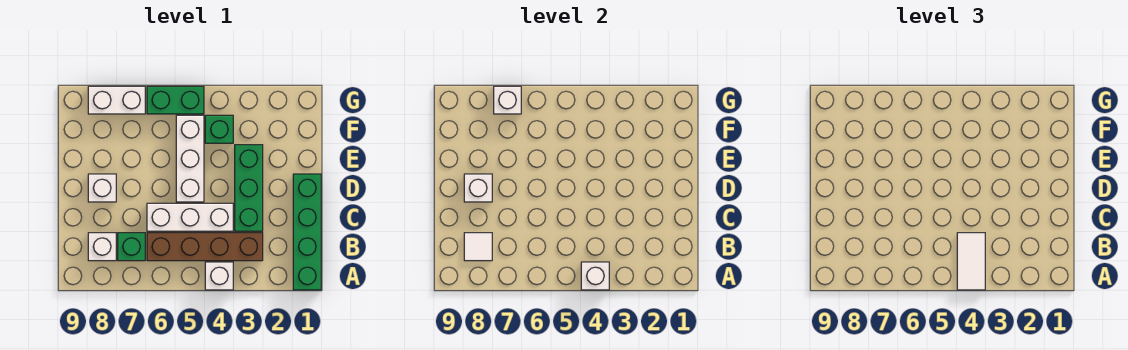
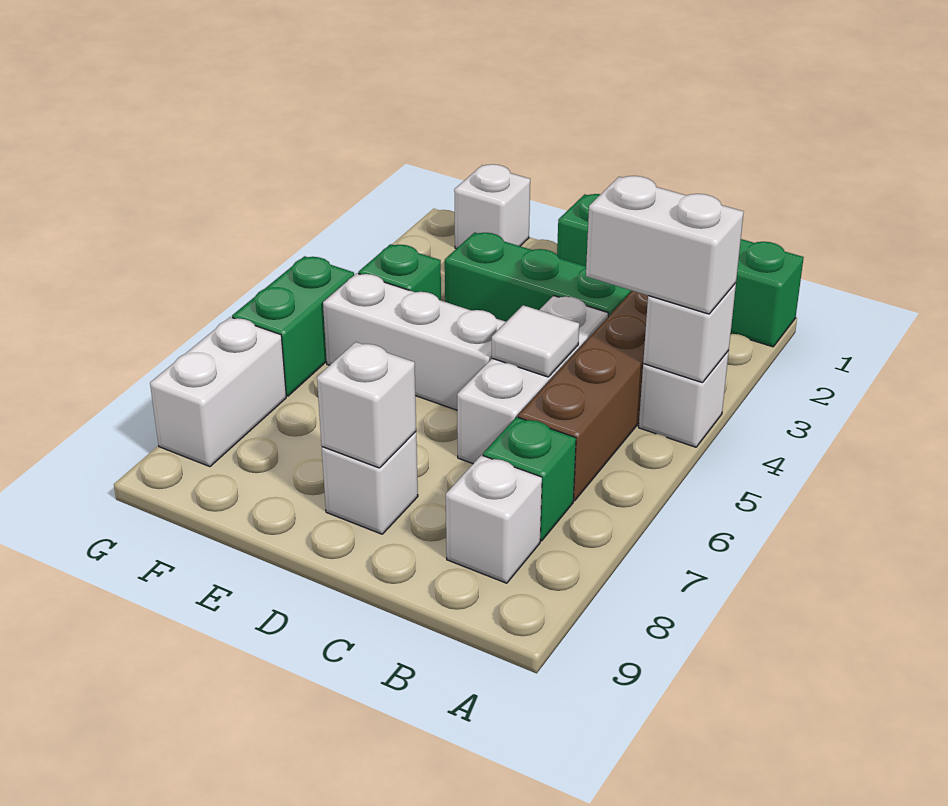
white 1x2 tile [957,233,985,290] -> white 1x2 brick [586,176,744,314]
white 1x1 tile [464,233,492,261] -> white 1x1 tile moved to [492,305,579,377]
white 1x1 brick [494,86,521,114] -> white 1x1 brick moved to [454,164,530,249]

